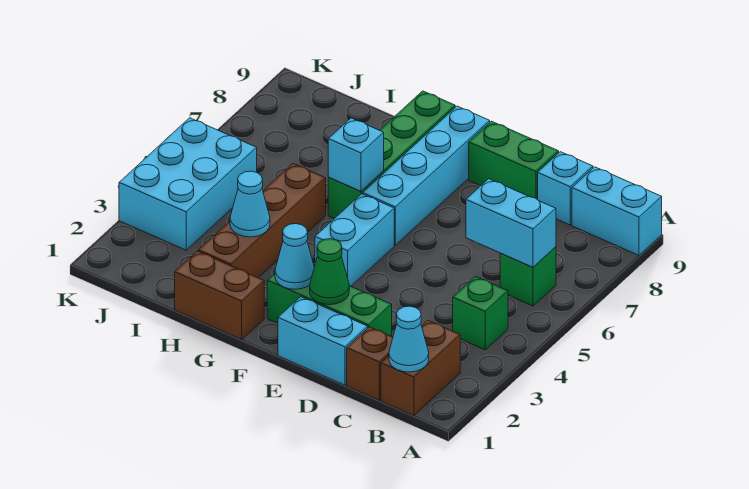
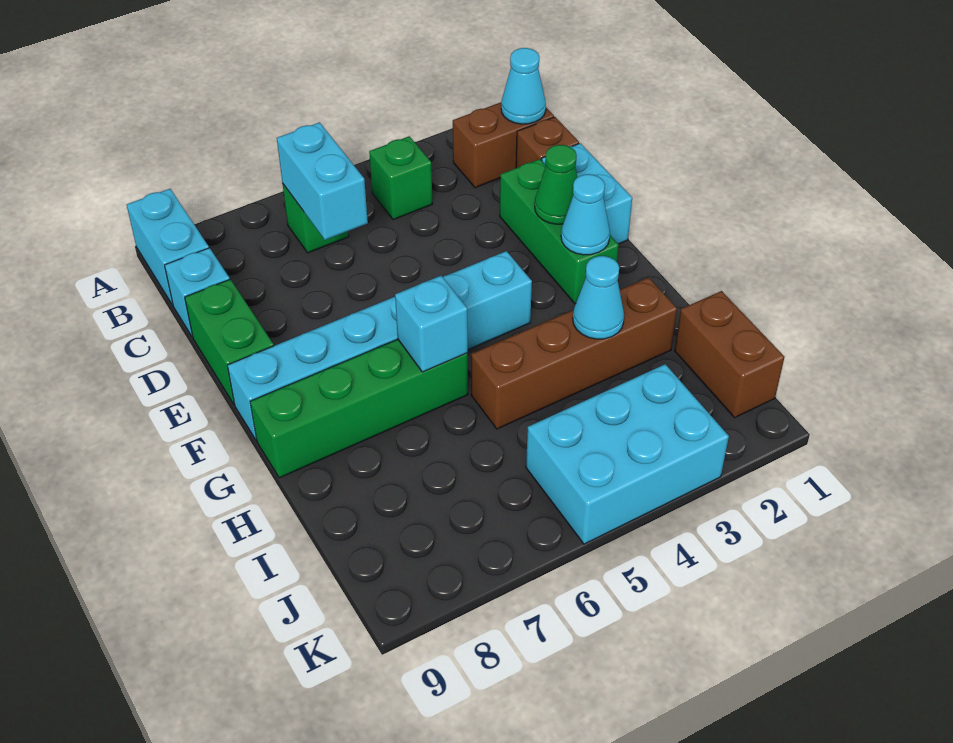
brown 1x2 brick [175,251,264,340] -> brown 1x2 brick moved to [675,291,784,418]

